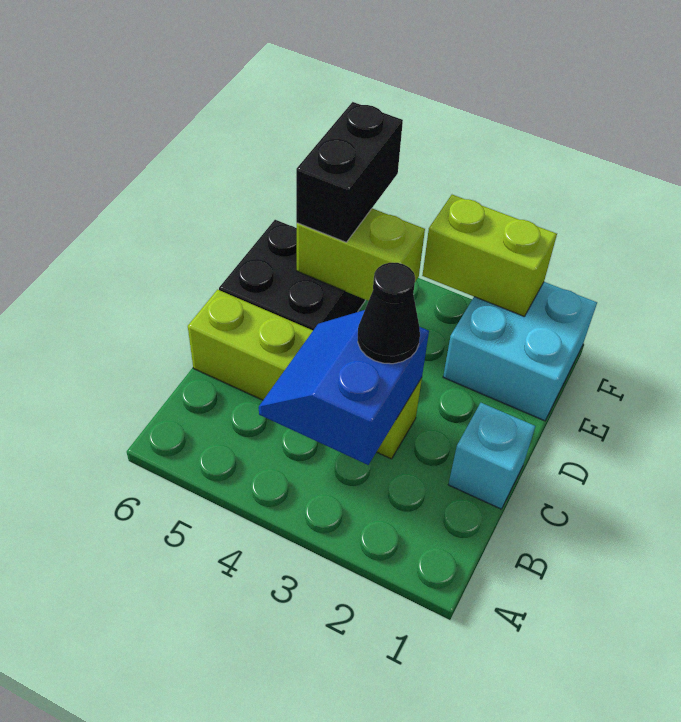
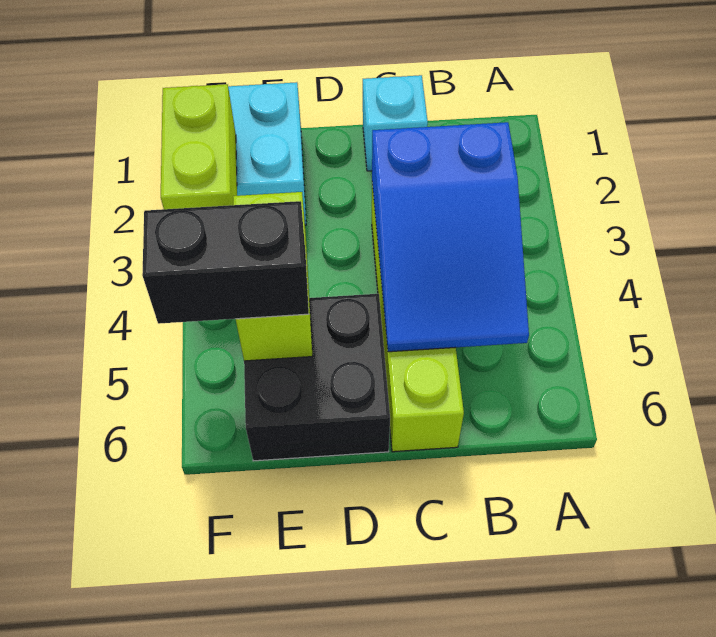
blue 2x2 slope [259,310,429,465] -> blue 2x3 slope [372,122,529,352]
black 1x1 cone [358,263,420,364] -> none

